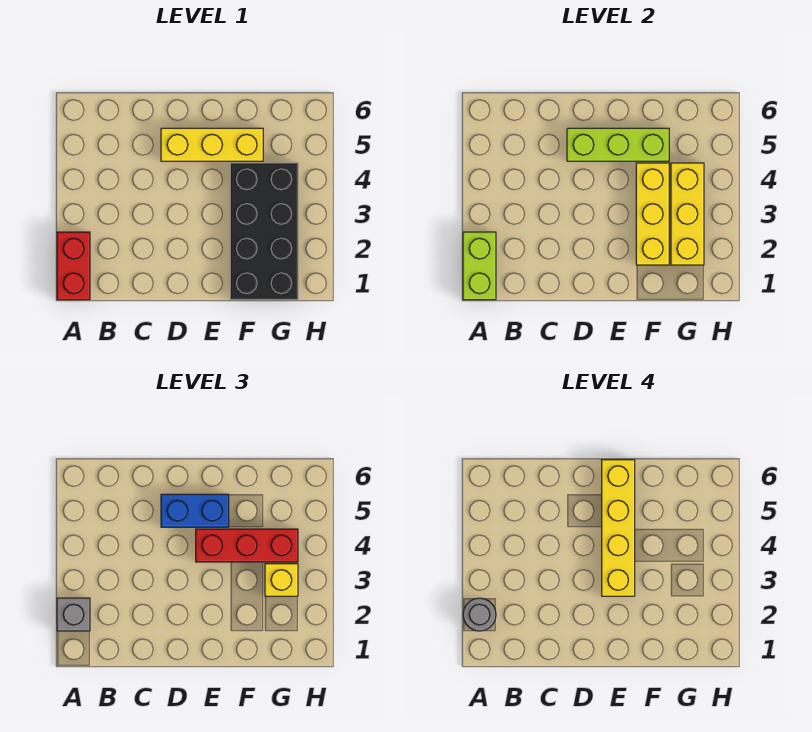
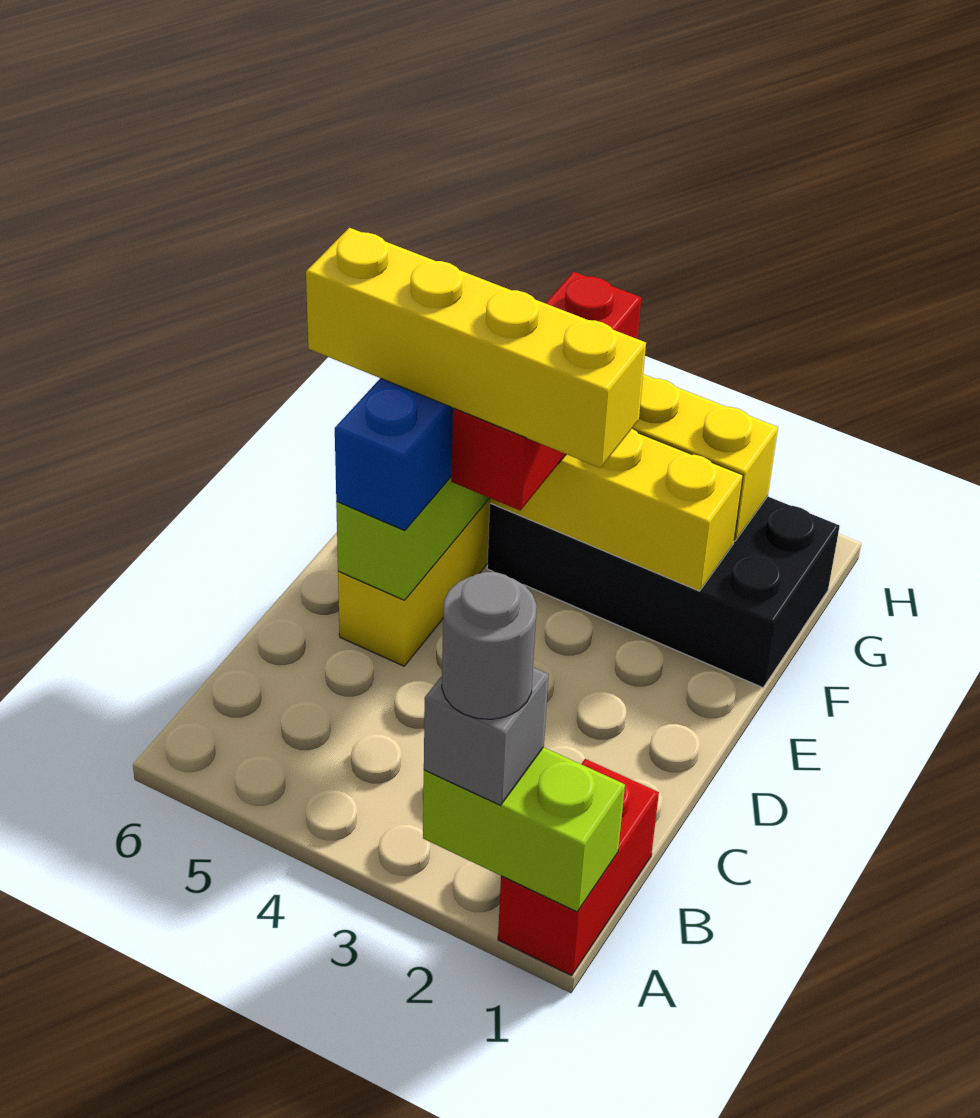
red 1x2 brick [57,232,90,300] -> red 1x2 brick turned to [498,759,659,976]
yellow 1x1 brick [265,564,298,596] -> none

